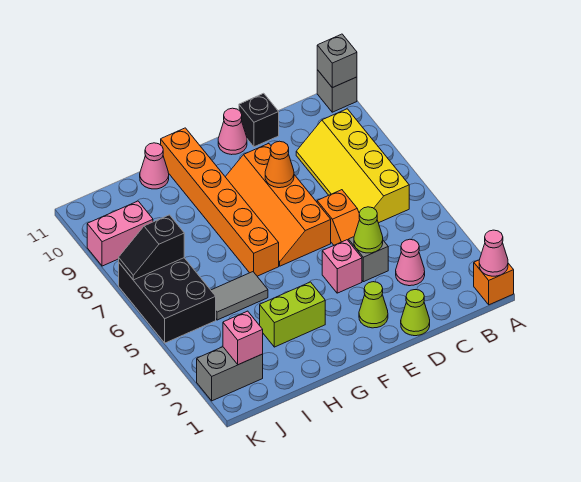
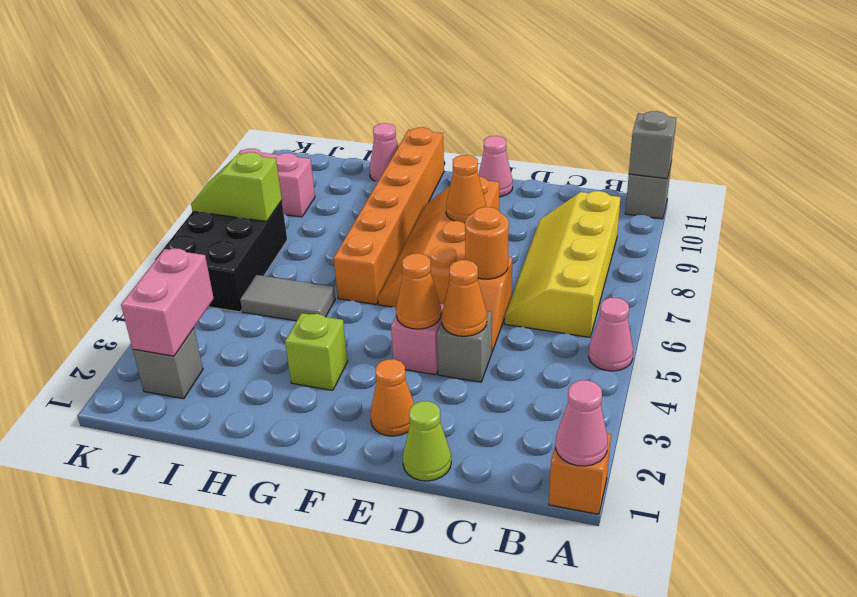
pink 1x1 cone [396,239,425,286] -> pink 1x1 cone moved to [589,298,633,371]
lime 1x1 cone [354,207,383,253] -> orange 1x1 cone [442,260,487,336]
none -> orange 1x1 round brick [465,207,509,279]
black 1x1 brick [239,93,279,147] -> none
lime 1x1 cone [359,282,388,328] -> orange 1x1 cone [370,359,414,436]
none -> orange 1x1 cone [396,253,441,329]
lime 1x2 brick [260,282,325,347] -> lime 1x1 brick [285,313,348,390]
grey 1x2 brick [197,347,263,401] -> grey 1x1 brick [133,328,203,399]
pink 1x1 brick [223,311,263,365] -> pink 1x2 brick [121,249,214,356]
black 1x2 slope [119,215,184,280] -> lime 1x2 slope [191,152,282,222]

